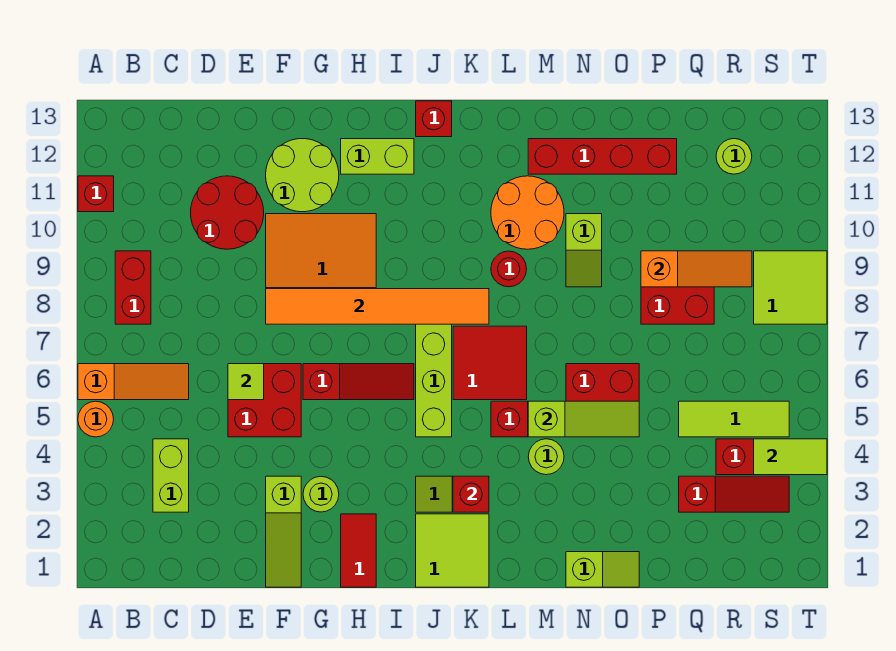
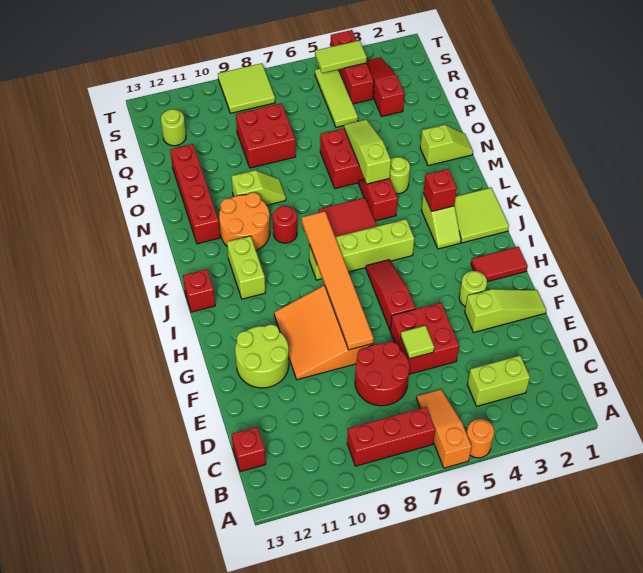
red 1x1 brick [78,176,114,212] -> red 1x1 brick moved to [232,427,266,472]
red 1x2 brick [115,251,151,324] -> red 1x3 brick [347,407,435,466]
red 2x2 round brick [191,176,264,249] -> red 2x2 round brick moved to [355,342,409,406]
lime 1x2 brick [341,139,414,174] -> lime 1x2 brick moved to [227,236,266,299]
lime 1x2 slope [566,552,639,587] -> lime 1x2 slope turned to [420,125,473,166]
orange 1x3 slope [641,251,752,287] -> none
lime 1x2 tile [754,439,827,475] -> lime 1x2 tile turned to [315,41,367,73]

